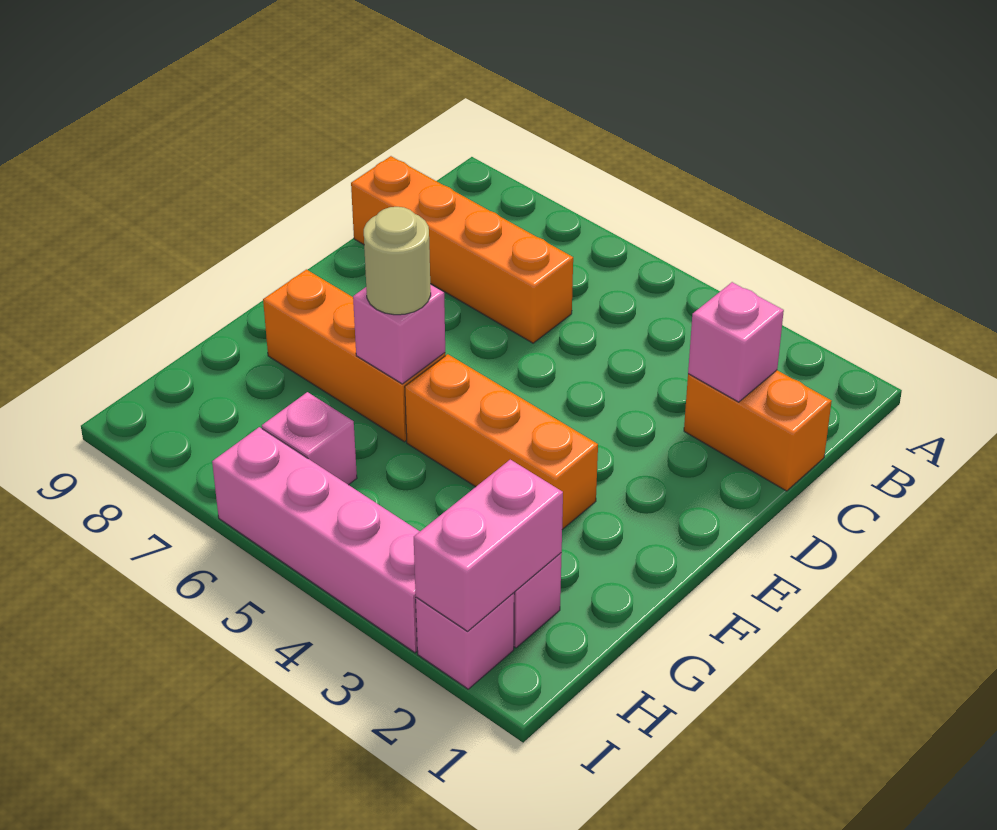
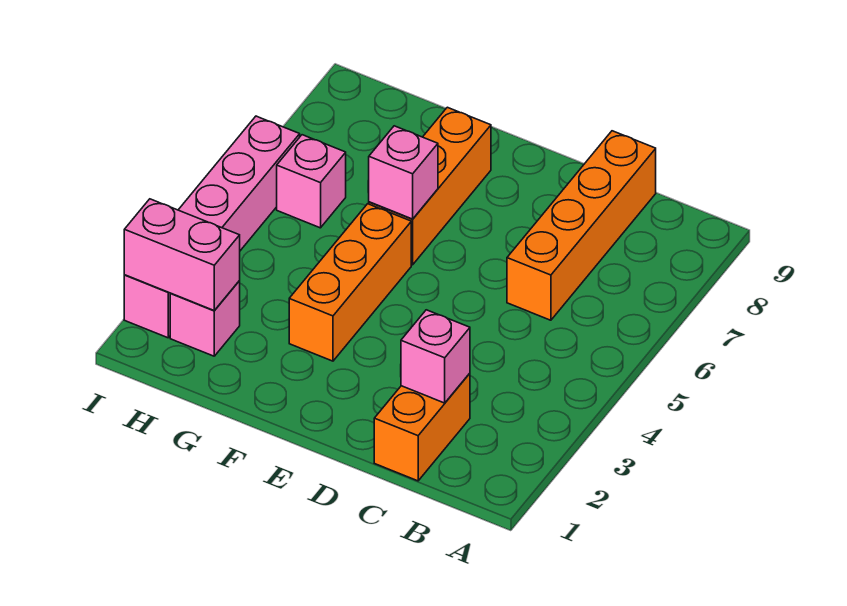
tan 1x1 round brick [364,207,431,315] -> none

